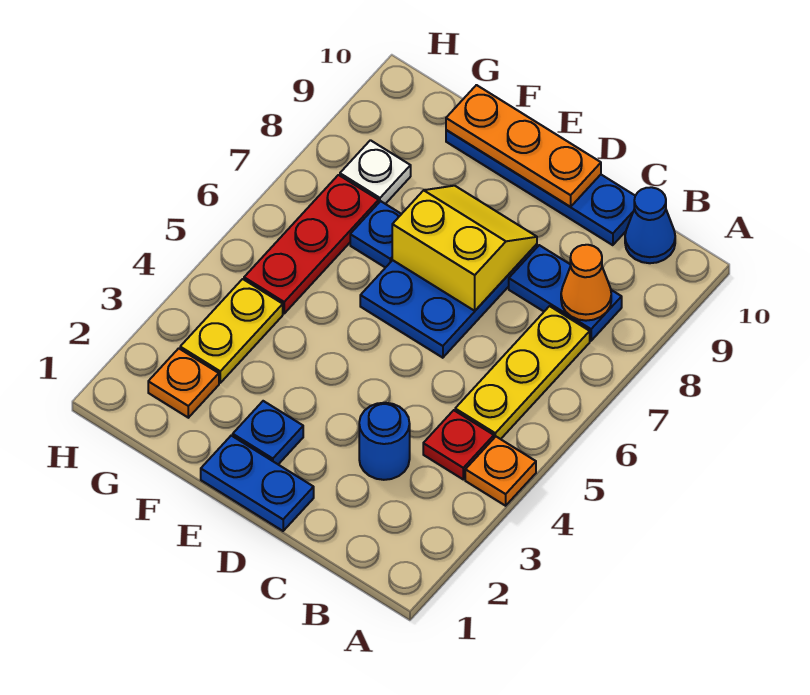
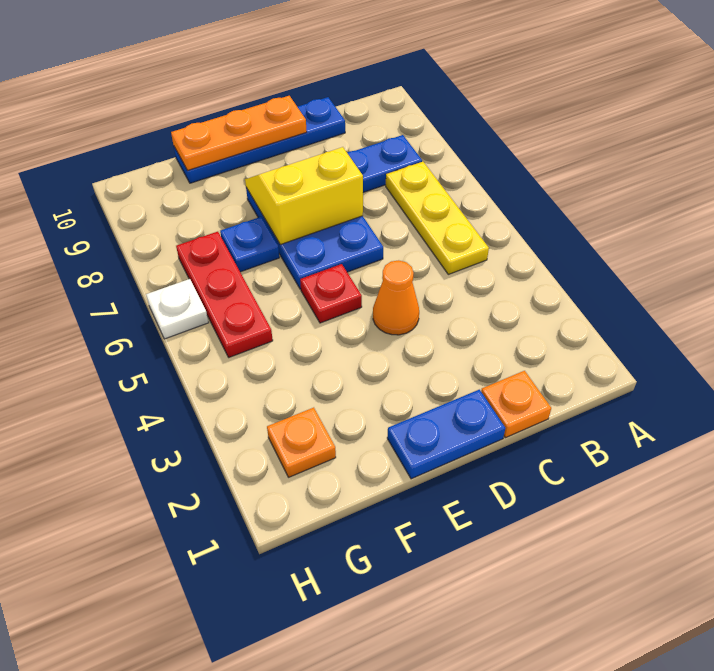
orange 1x1 plate [465,437,536,506] -> orange 1x1 plate moved to [481,371,551,438]
red 1x1 plate [423,410,494,479] -> red 1x1 plate moved to [300,264,362,323]
orange 1x1 cone [561,245,611,321] -> orange 1x1 cone moved to [373,260,419,335]
blue 1x1 cone [625,187,675,263] -> none
blue 1x1 round brick [359,403,410,480] -> none
blue 1x1 plate [233,401,303,464] -> none
yellow 1x2 plate [180,279,283,383] -> none
white 1x1 plate [340,140,411,204] -> white 1x1 plate moved to [146,279,209,339]

